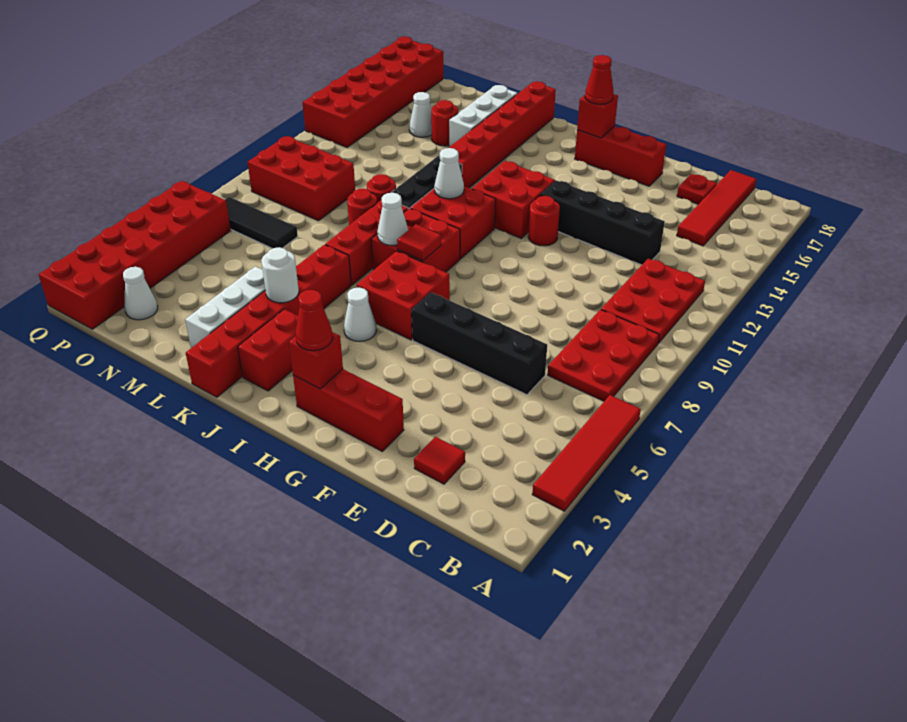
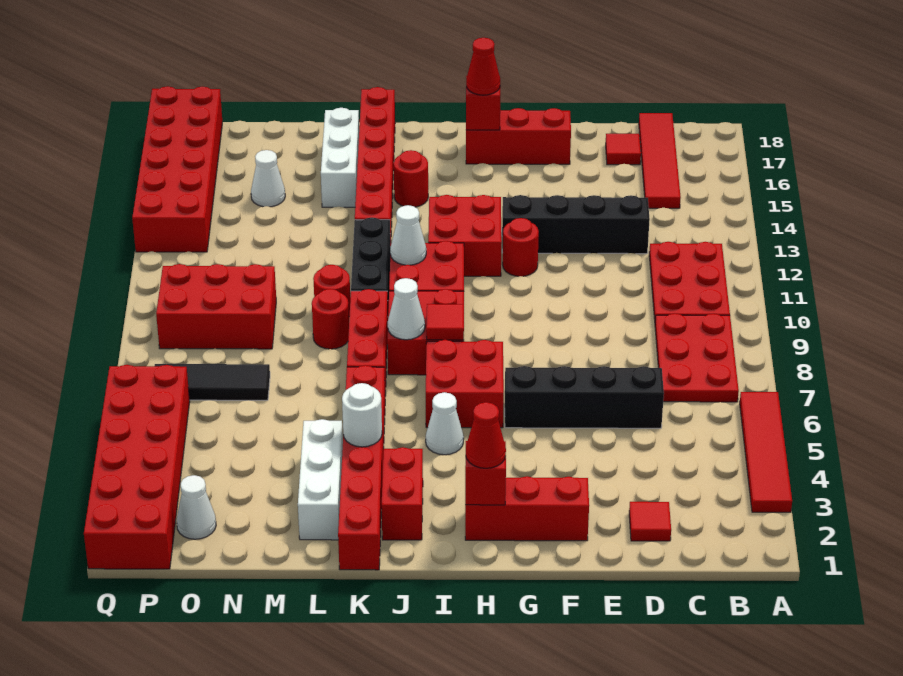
red 1x1 plate [677,174,717,204] -> red 1x1 tile [606,134,641,165]
red 1x1 round brick [431,100,458,146] -> red 1x1 round brick moved to [394,150,428,207]

